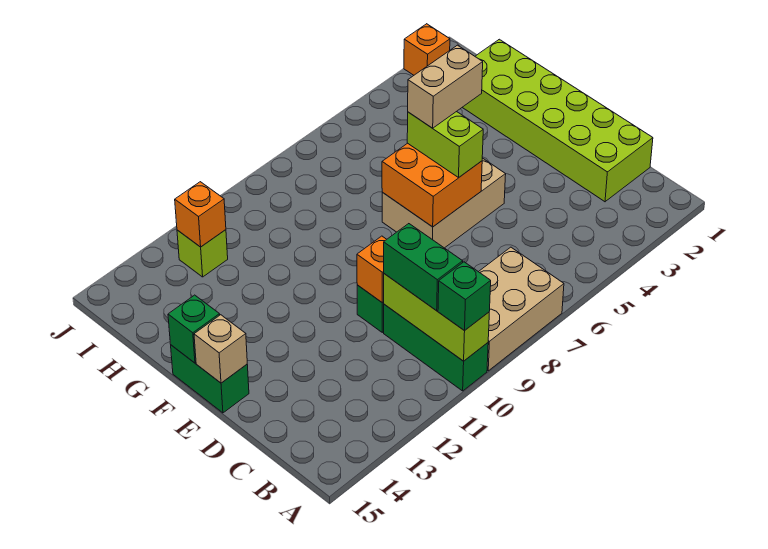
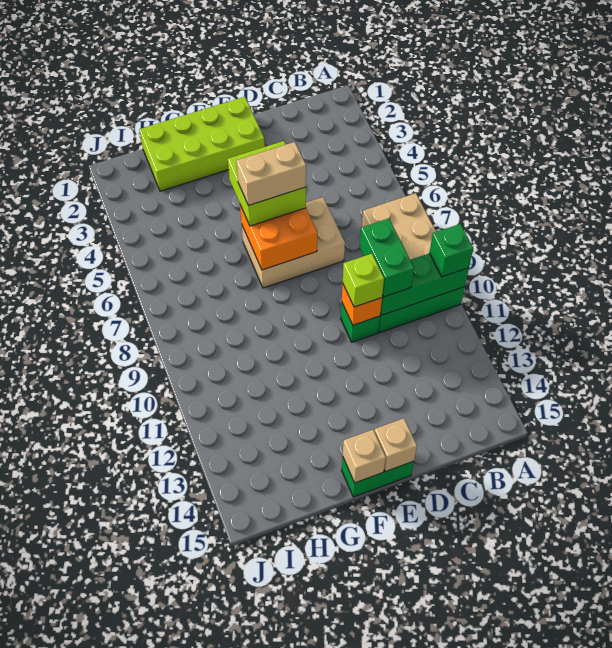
lime 1x3 brick [384,274,489,361] -> green 1x3 brick [380,253,469,315]
green 1x2 brick [384,224,463,311] -> green 1x2 brick turned to [360,218,414,297]
lime 2x6 brick [462,39,653,202] -> lime 2x4 brick [139,97,265,191]
tan 2x3 brick [382,158,506,248] -> tan 2x3 brick turned to [242,197,345,288]
lime 1x2 brick [407,111,483,178] -> lime 2x2 brick [228,141,306,226]
tan 1x2 brick [408,45,483,128] -> tan 1x2 brick turned to [236,142,306,206]
green 1x1 brick [168,295,220,363] -> tan 1x1 brick [343,430,386,483]
lime 1x1 brick [177,230,228,277] -> lime 1x1 brick moved to [343,254,384,307]
orange 1x1 brick [175,182,226,247] -> none
orange 1x1 brick [404,24,450,75] -> none

